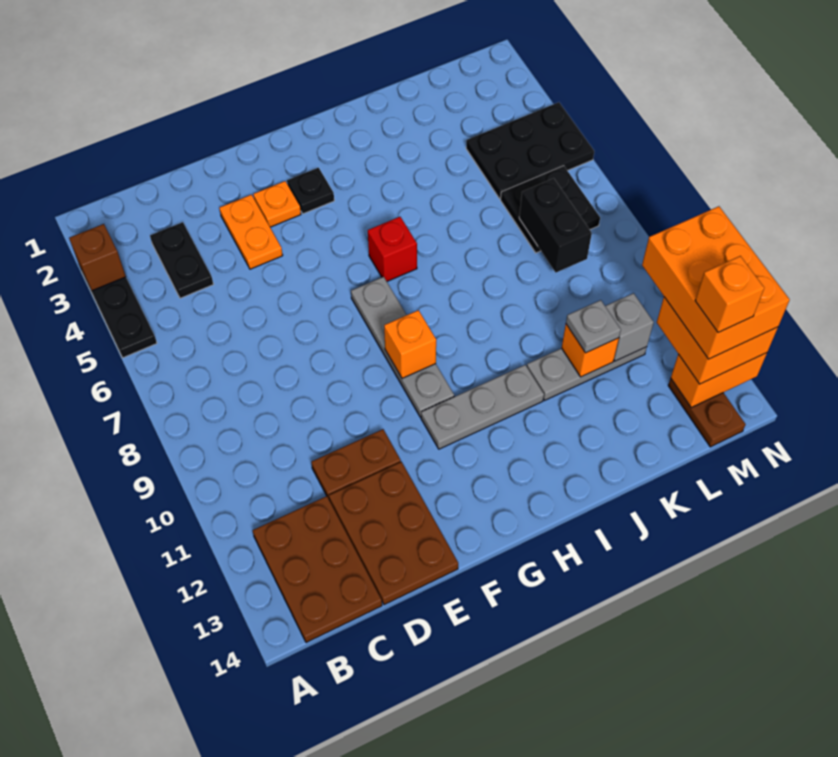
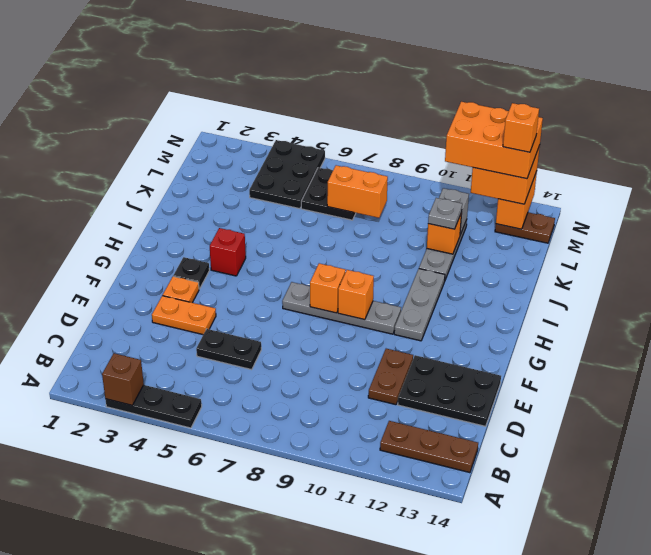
brown 2x3 plate [252,496,382,643] -> brown 1x3 plate [380,421,478,473]
black 1x2 plate [150,222,213,298] -> black 1x2 plate moved to [196,329,261,370]
brown 2x3 plate [329,462,458,605] -> black 2x3 plate [398,355,501,426]
none -> orange 1x1 brick [310,263,346,313]
red 1x1 brick [368,217,417,281] -> red 1x1 brick moved to [210,228,246,276]
black 1x2 brick [519,178,592,272] -> orange 1x2 brick [327,165,388,218]

